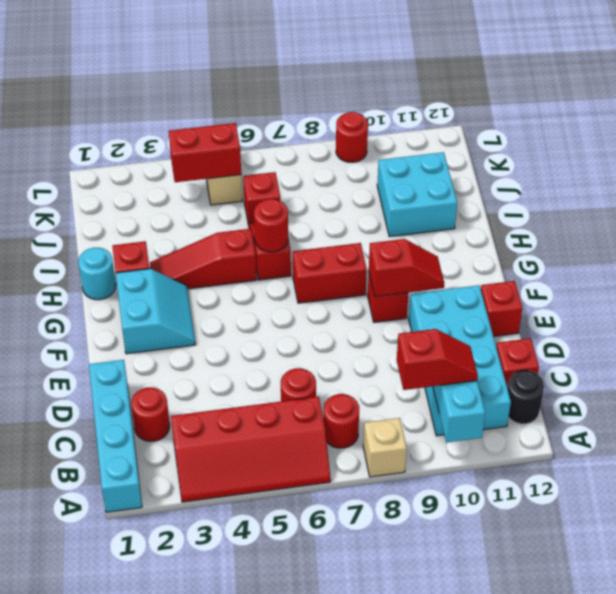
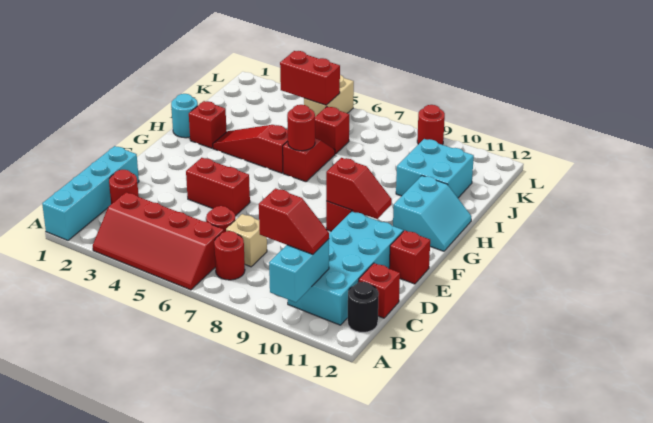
tan 1x1 brick [363,418,407,477] -> tan 1x1 brick moved to [226,214,267,267]
cyan 2x2 slope [116,269,195,354] -> cyan 2x2 slope moved to [393,176,471,251]
red 1x2 brick [293,243,367,303] -> red 1x2 brick moved to [186,158,250,216]

